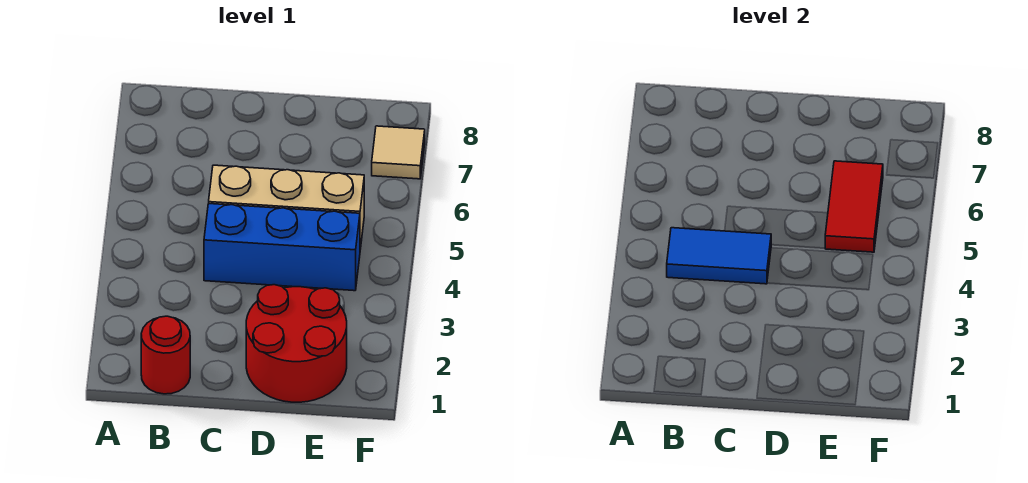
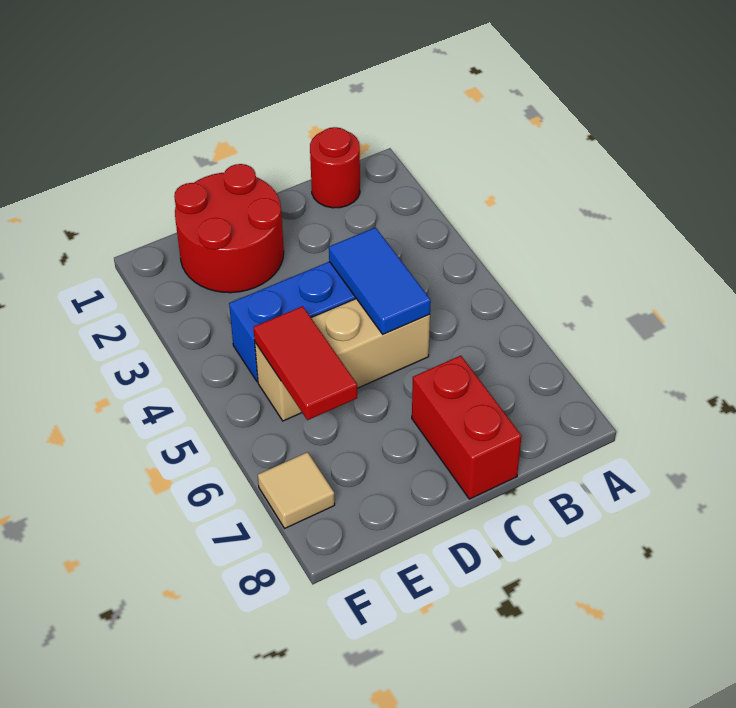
blue 1x2 tile [667,228,771,284] -> blue 1x2 tile turned to [329,227,431,334]
none -> red 1x2 brick [412,356,522,499]

